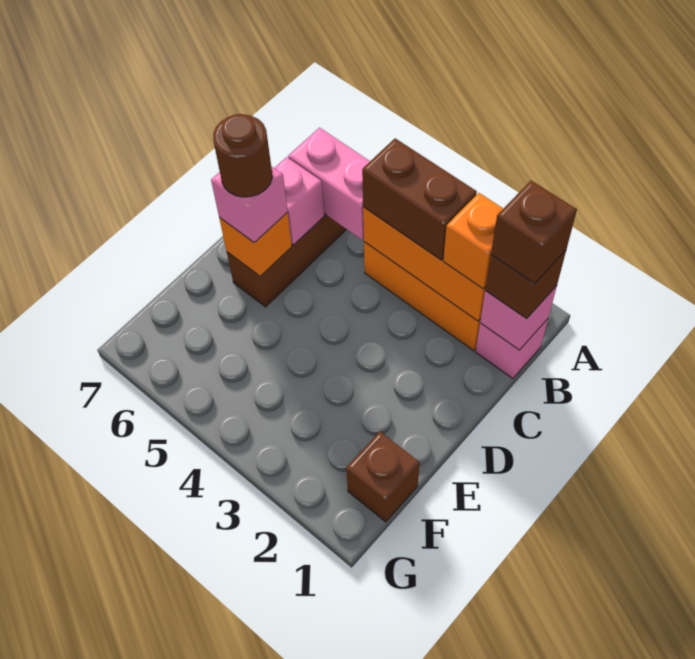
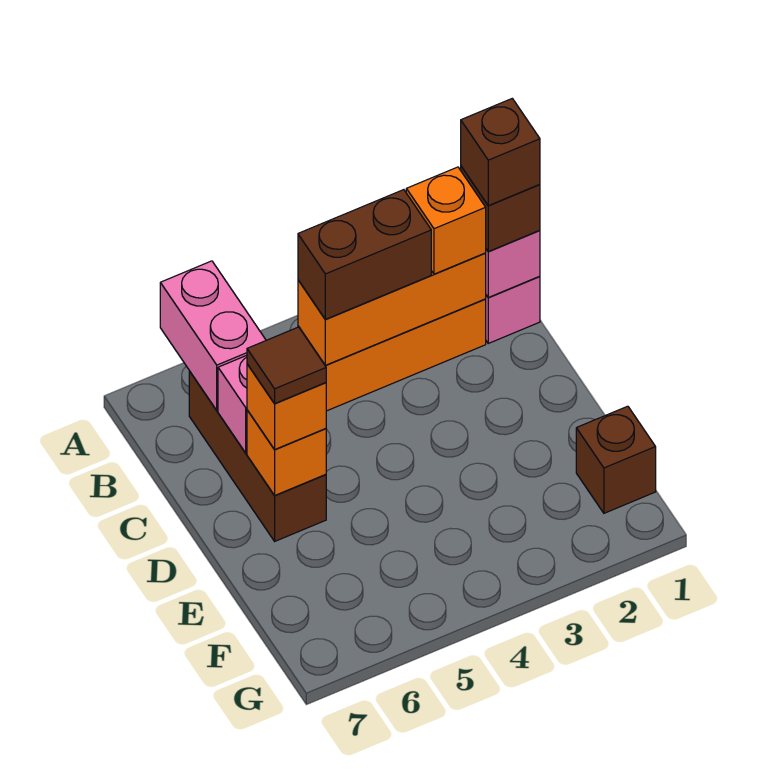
pink 1x2 brick [288,128,370,240] -> pink 1x2 brick turned to [160,261,266,410]
pink 1x1 brick [211,166,288,243] -> orange 1x1 brick [247,364,326,449]
brown 1x1 round brick [213,114,272,197] -> brown 1x1 tile [247,327,326,404]

